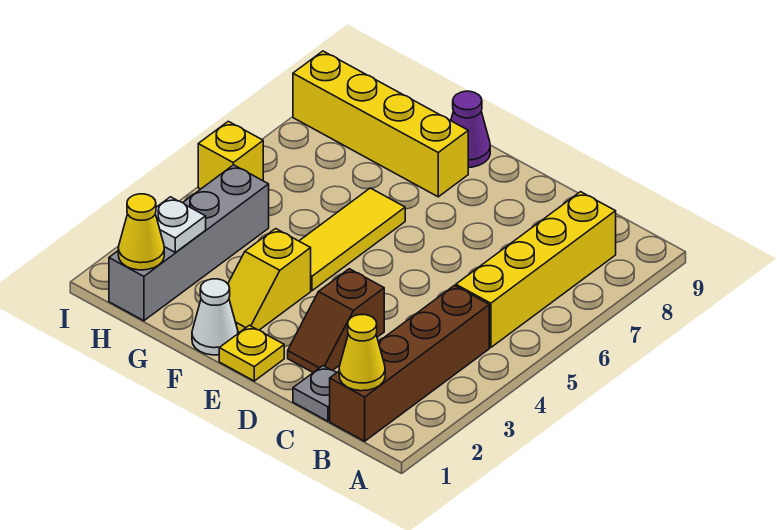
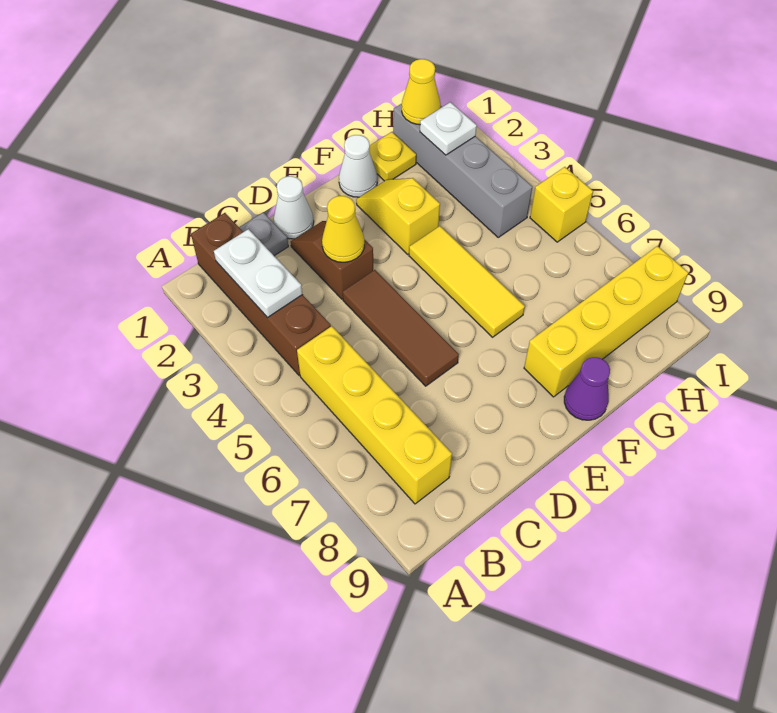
yellow 1x1 cone [339,315,385,391] -> yellow 1x1 cone moved to [322,196,364,262]
none -> white 1x2 plate [214,229,302,318]
none -> white 1x1 cone [274,176,314,239]
none -> brown 1x3 tile [343,270,459,386]
yellow 1x1 plate [219,325,284,381] -> yellow 1x1 plate moved to [369,132,416,181]

